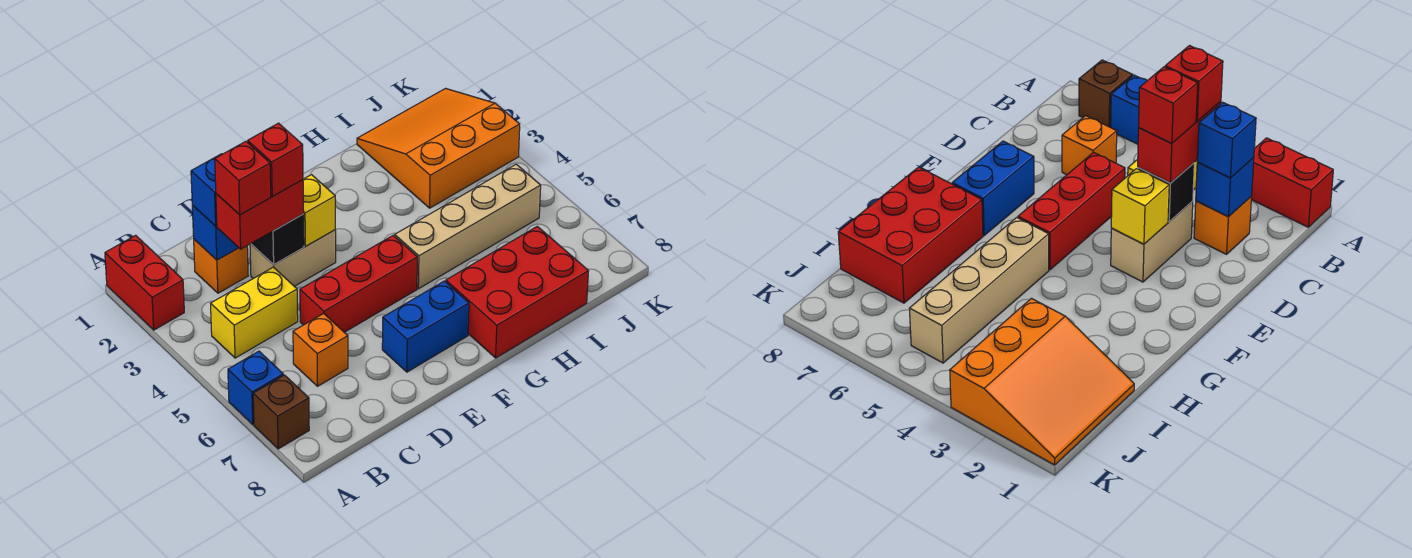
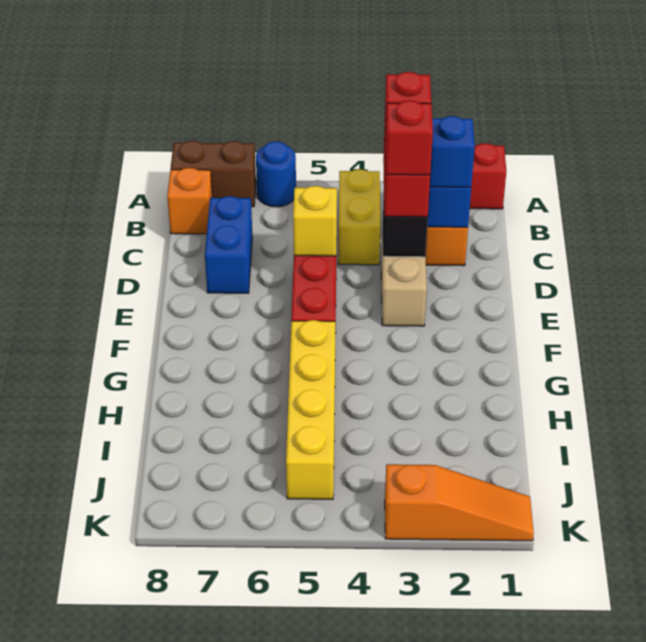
blue 1x1 brick [228,351,283,425] -> blue 1x1 round brick [256,141,296,207]
brown 1x1 brick [253,375,309,449] -> brown 1x2 brick [171,141,256,207]
orange 1x1 brick [293,314,348,386] -> orange 1x1 brick moved to [167,168,212,234]
yellow 1x1 brick [303,175,335,246] -> yellow 1x1 brick moved to [293,186,337,256]
blue 1x2 brick [382,281,469,372] -> blue 1x2 brick moved to [205,196,252,293]
tan 1x4 brick [395,164,541,289] -> yellow 1x4 brick [286,320,335,499]
red 2x3 brick [446,226,588,358] -> none
orange 3x3 slope [357,88,520,208] -> orange 1x3 slope [385,464,534,541]

